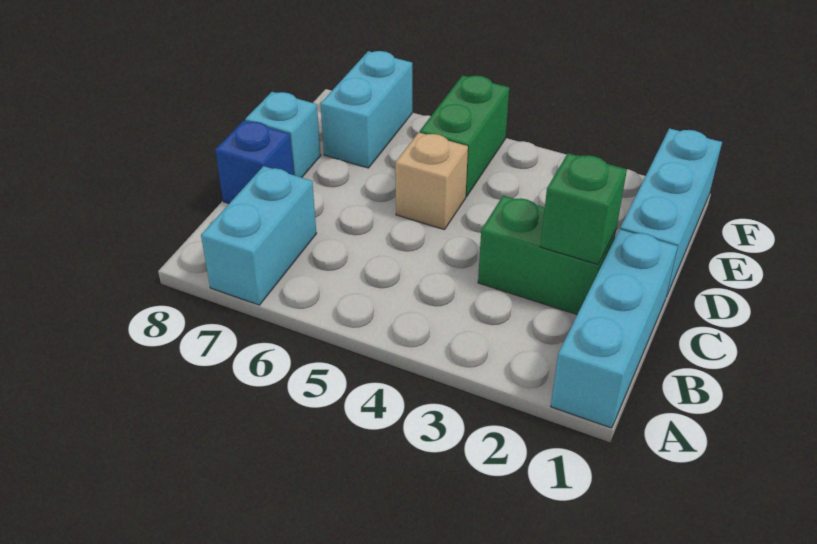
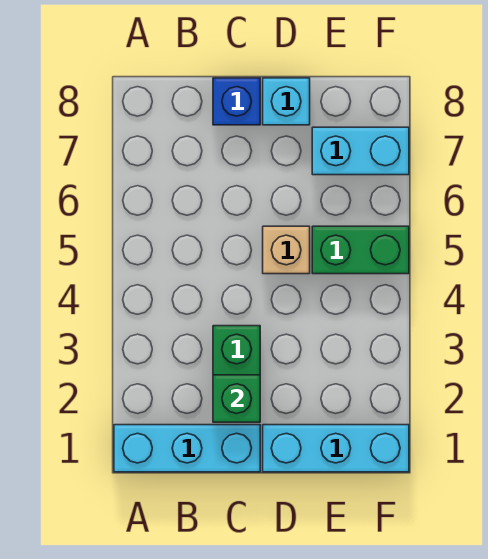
cyan 1x2 brick [201,166,316,305] -> none

